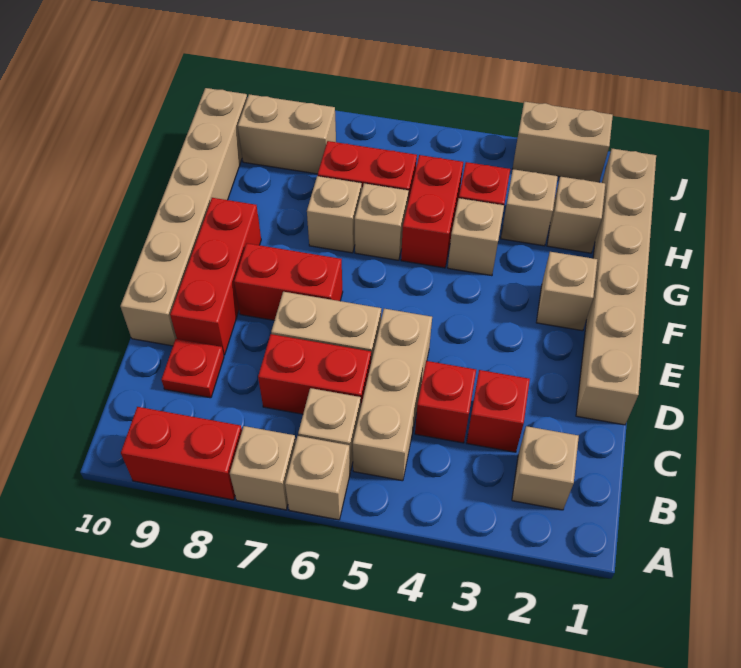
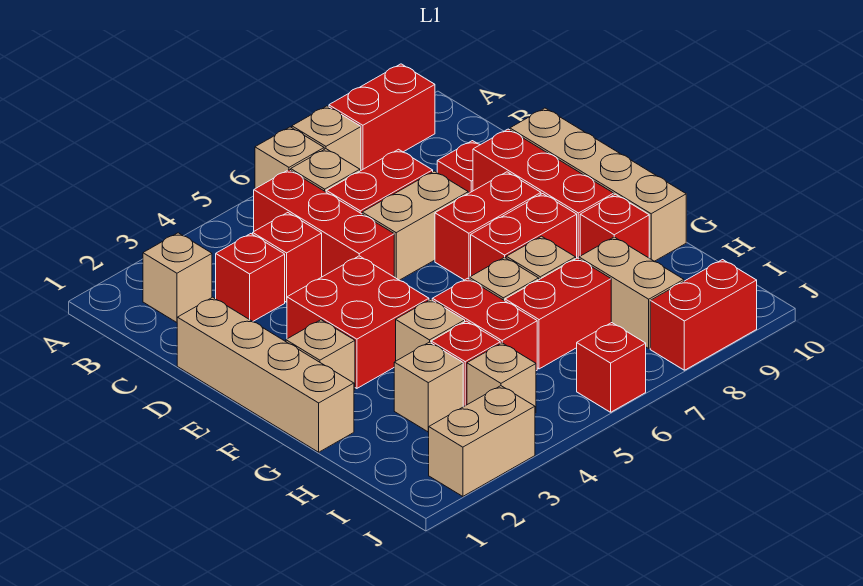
tan 1x3 brick [353,309,432,481] -> red 1x3 brick [254,170,394,277]
tan 1x6 brick [576,149,656,425] -> tan 1x4 brick [177,297,354,452]
tan 1x6 brick [120,88,247,346] -> tan 1x4 brick [510,108,686,261]
none -> red 2x2 brick [287,256,429,388]
none -> red 1x2 brick [471,194,577,276]
none -> red 1x1 brick [580,194,649,258]
tan 1x1 brick [547,177,605,253] -> tan 1x1 brick moved to [467,343,536,413]
tan 1x2 brick [238,94,336,174] -> tan 1x2 brick turned to [579,237,684,348]
none -> red 1x1 brick [577,323,646,412]
none -> red 1x2 brick [650,260,757,370]

